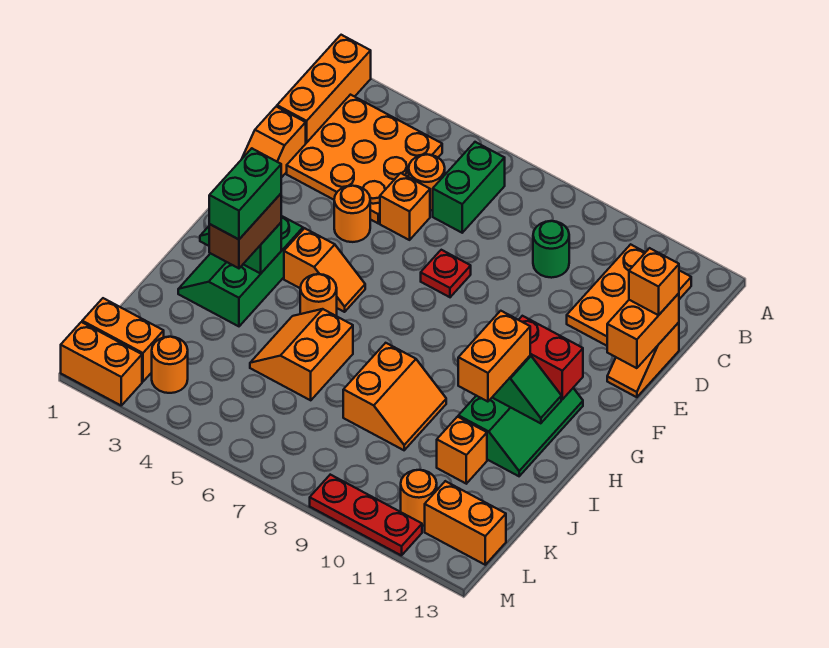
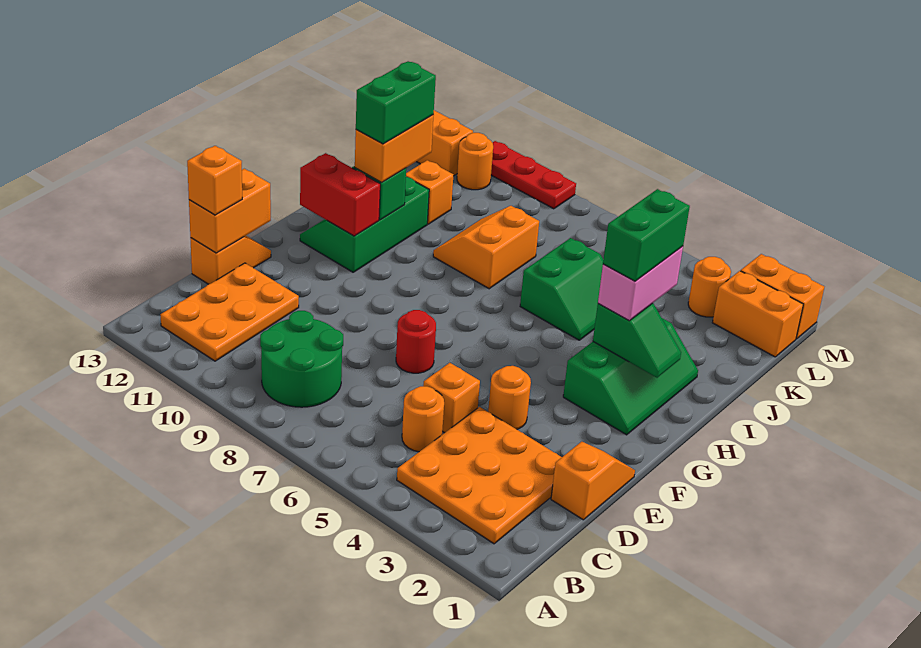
orange 1x3 brick [277,35,371,143] -> none
green 1x2 brick [433,142,505,233] -> green 1x2 brick moved to [356,61,436,144]
green 1x1 round brick [533,221,569,278] -> green 2x2 round brick [260,311,343,407]
red 1x1 plate [421,250,471,297] -> red 1x1 round brick [396,310,436,373]
orange 1x2 slope [284,228,365,312] -> none
brown 1x2 brick [209,194,281,268] -> pink 1x2 brick [598,246,683,321]
orange 1x1 round brick [300,274,337,316] -> none
orange 2x2 slope [250,309,353,400] -> green 2x2 slope [520,238,603,340]

